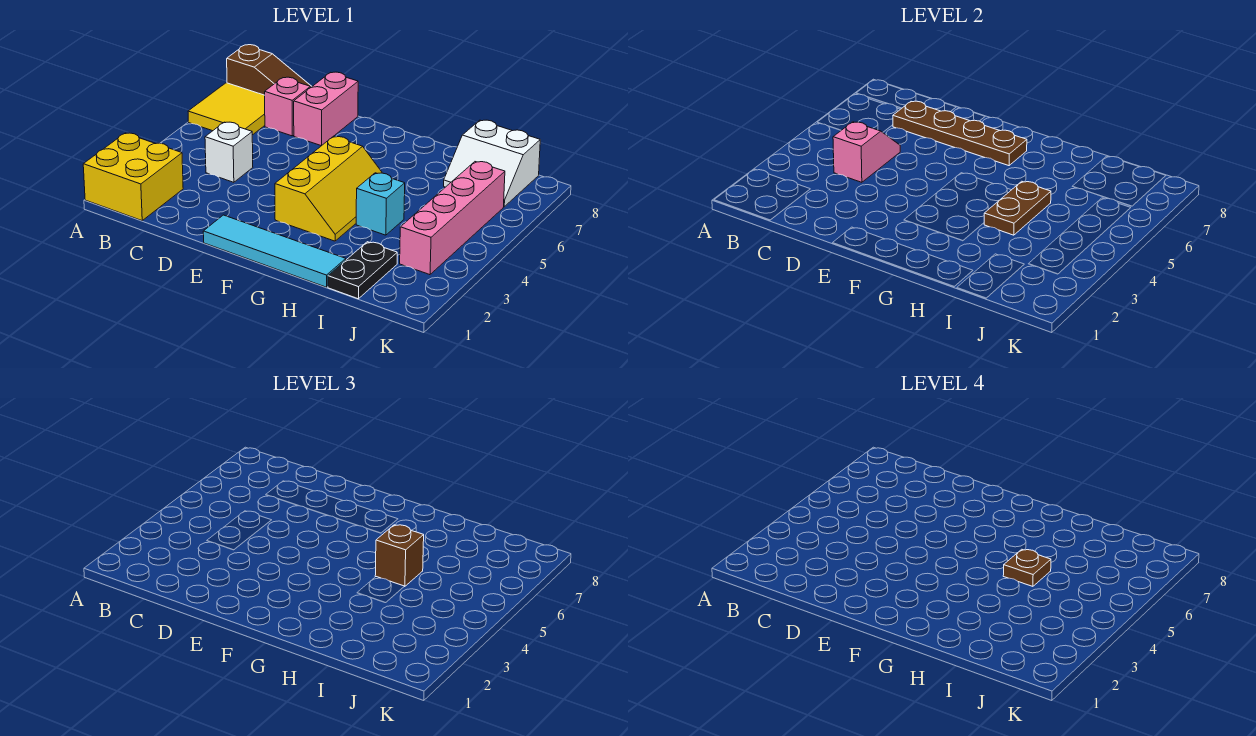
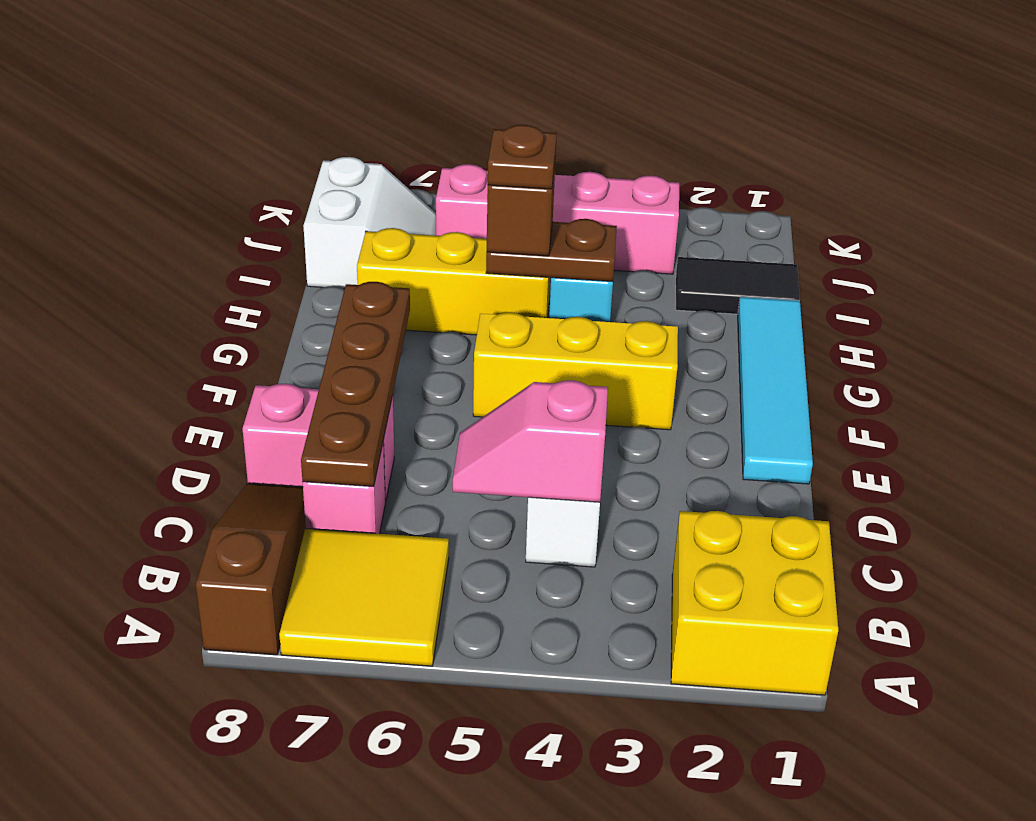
none -> yellow 1x3 brick [357,228,550,335]
black 1x2 plate [328,242,397,299] -> black 1x2 tile [676,257,800,314]

